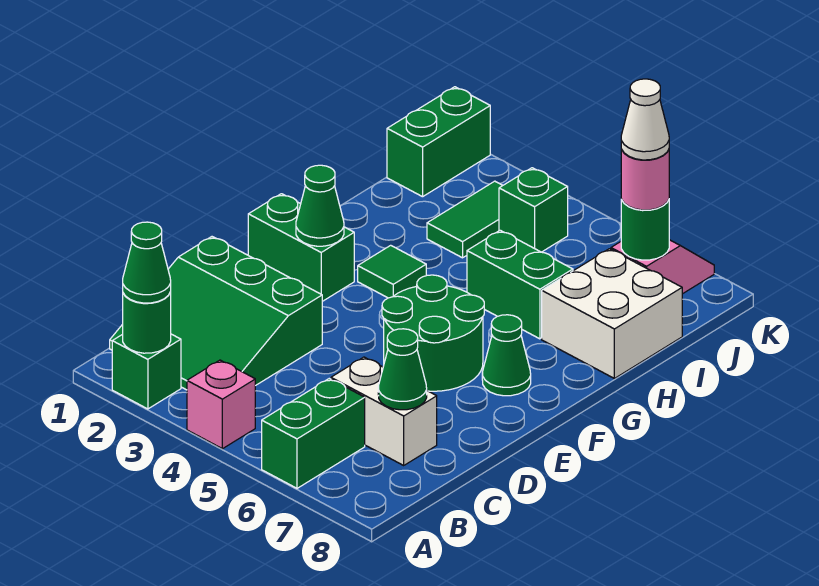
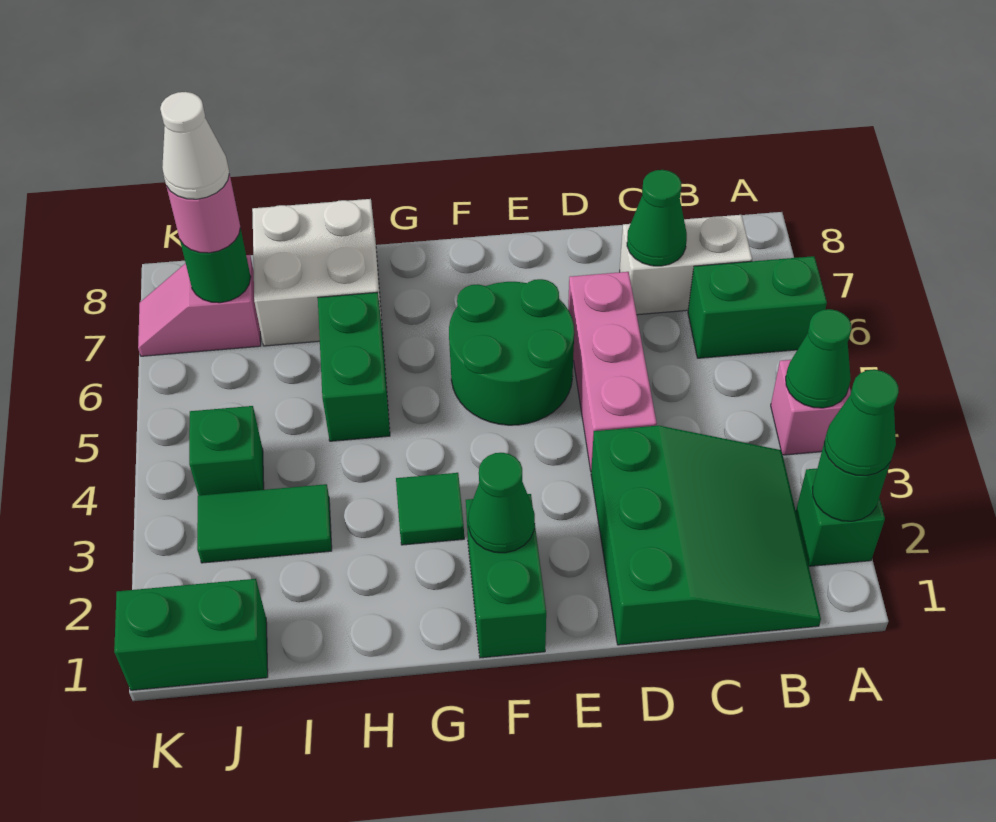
white 1x2 brick [331,357,437,465] -> white 1x2 brick turned to [620,215,752,315]
none -> pink 1x3 brick [568,272,657,470]
green 1x1 cone [482,315,531,396] -> green 1x1 cone moved to [786,309,851,408]

